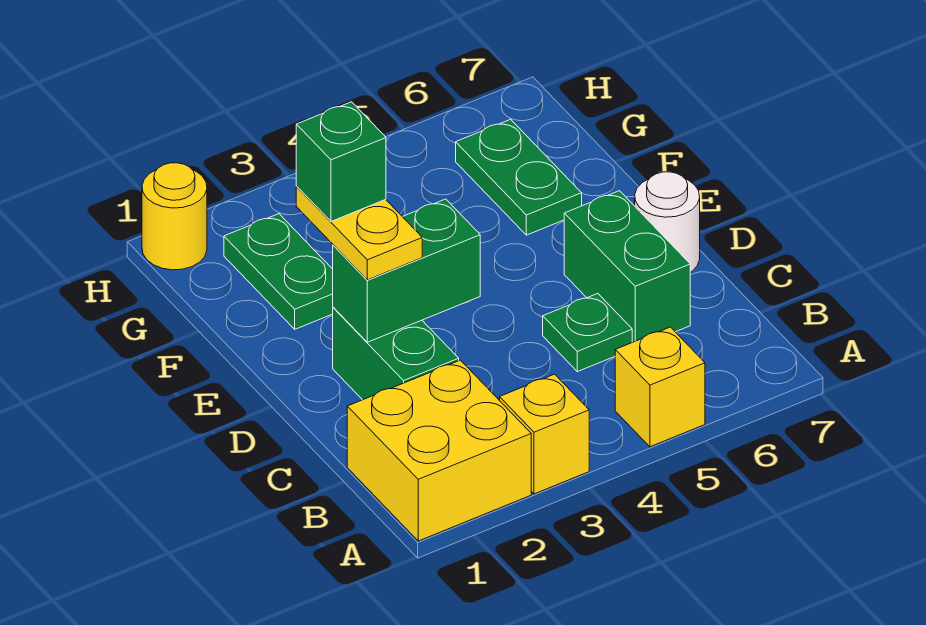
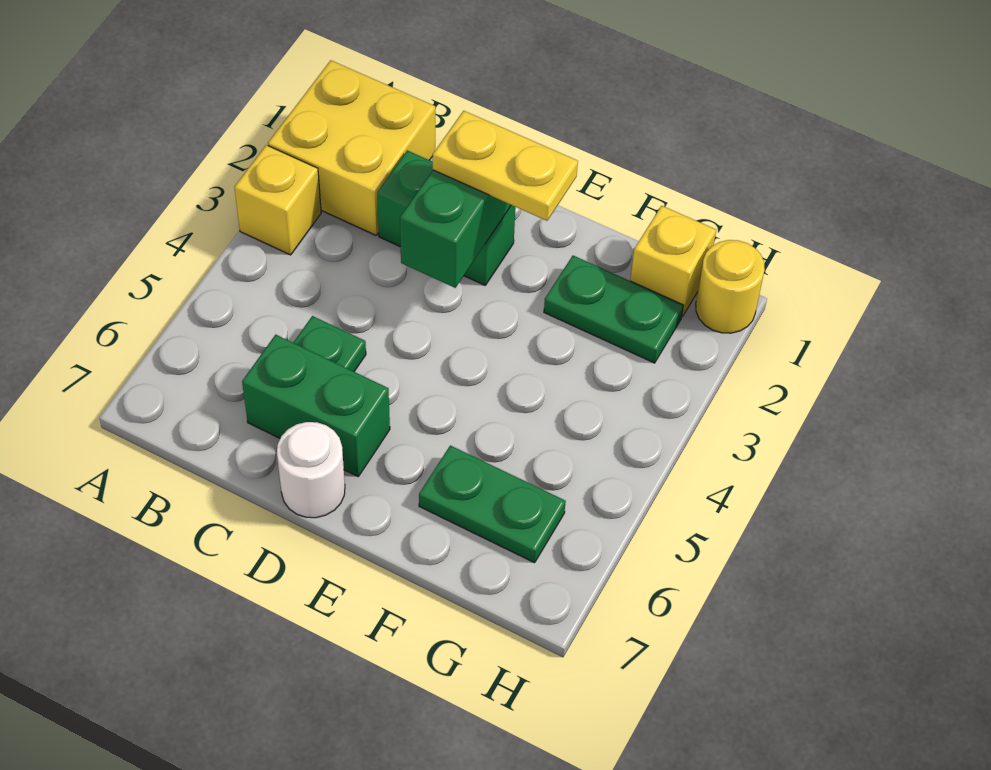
yellow 1x1 brick [615,327,705,447] -> yellow 1x1 brick moved to [630,206,716,316]
green 1x1 brick [296,102,386,222] -> none

